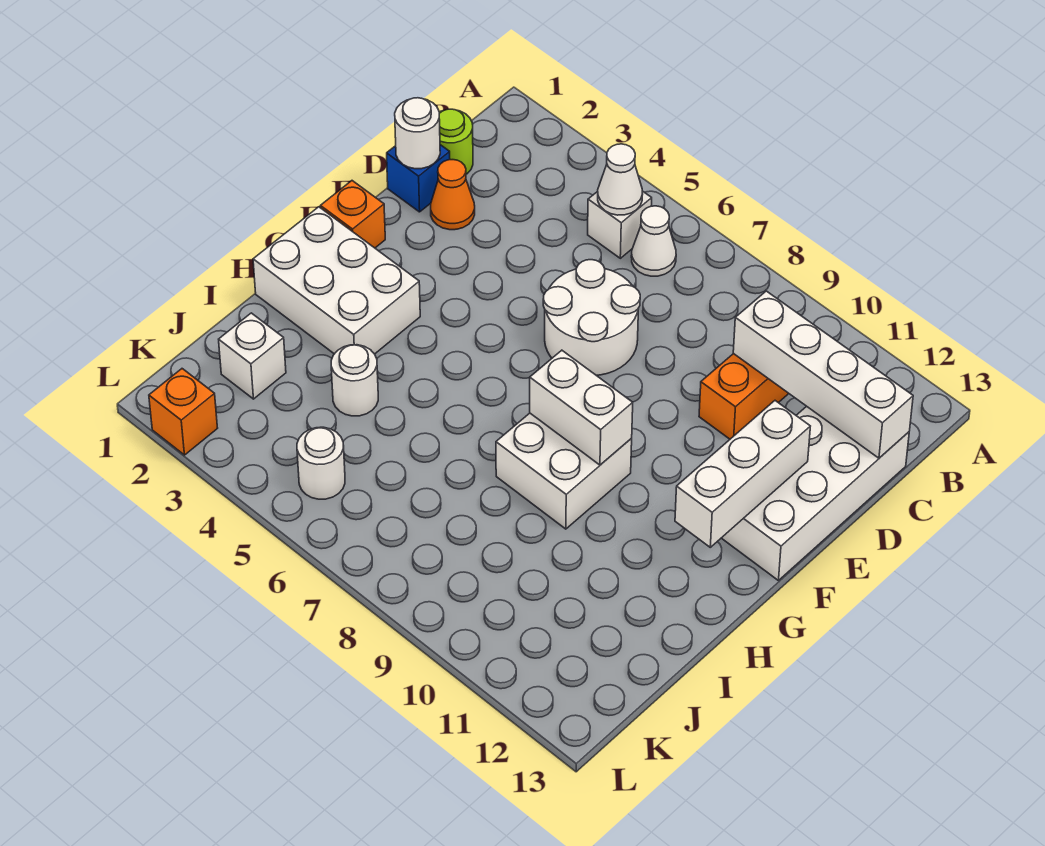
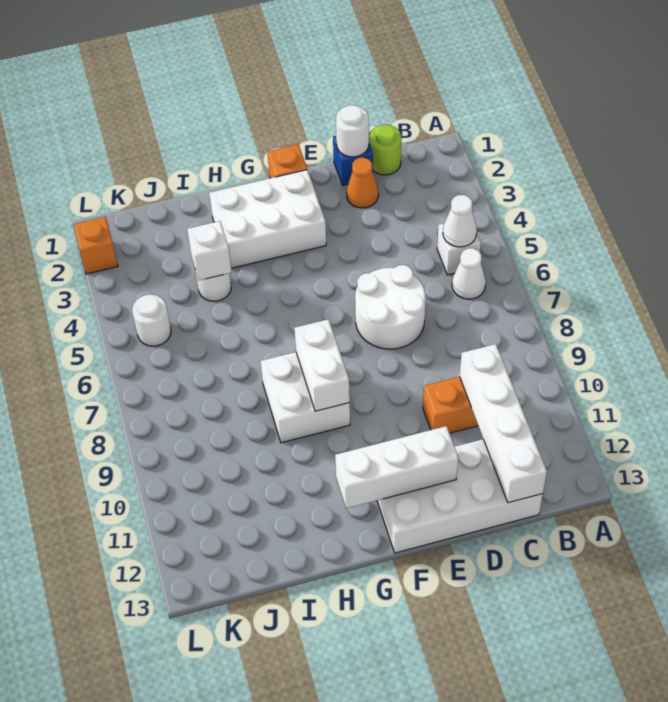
white 2x3 brick [253,207,420,354] -> white 2x3 brick turned to [209,170,326,268]
white 1x1 brick [219,313,286,399] -> white 1x1 brick moved to [187,221,232,280]

